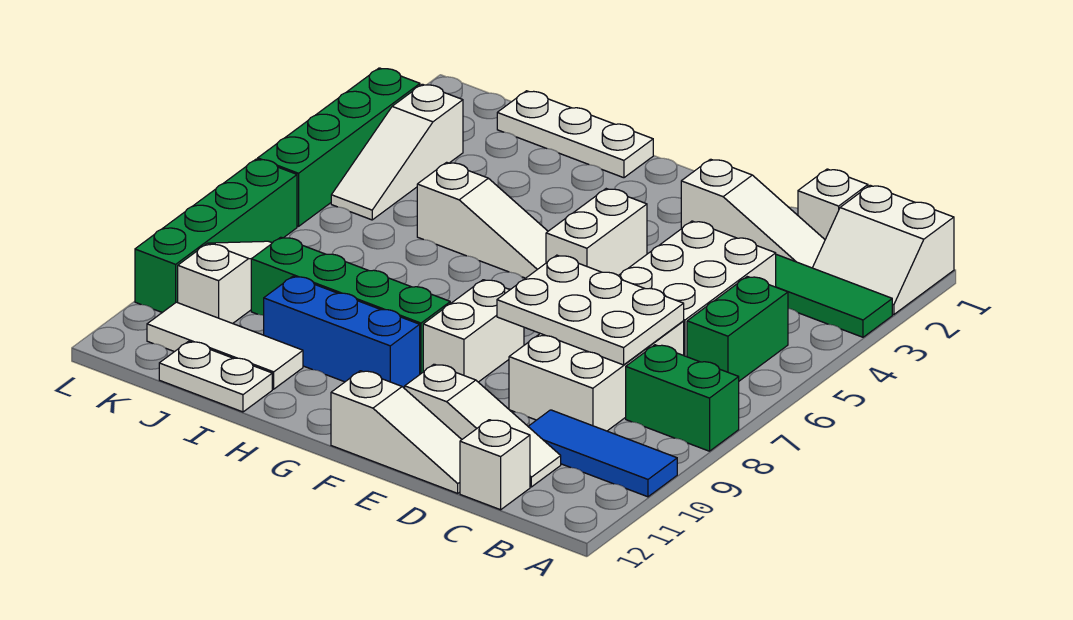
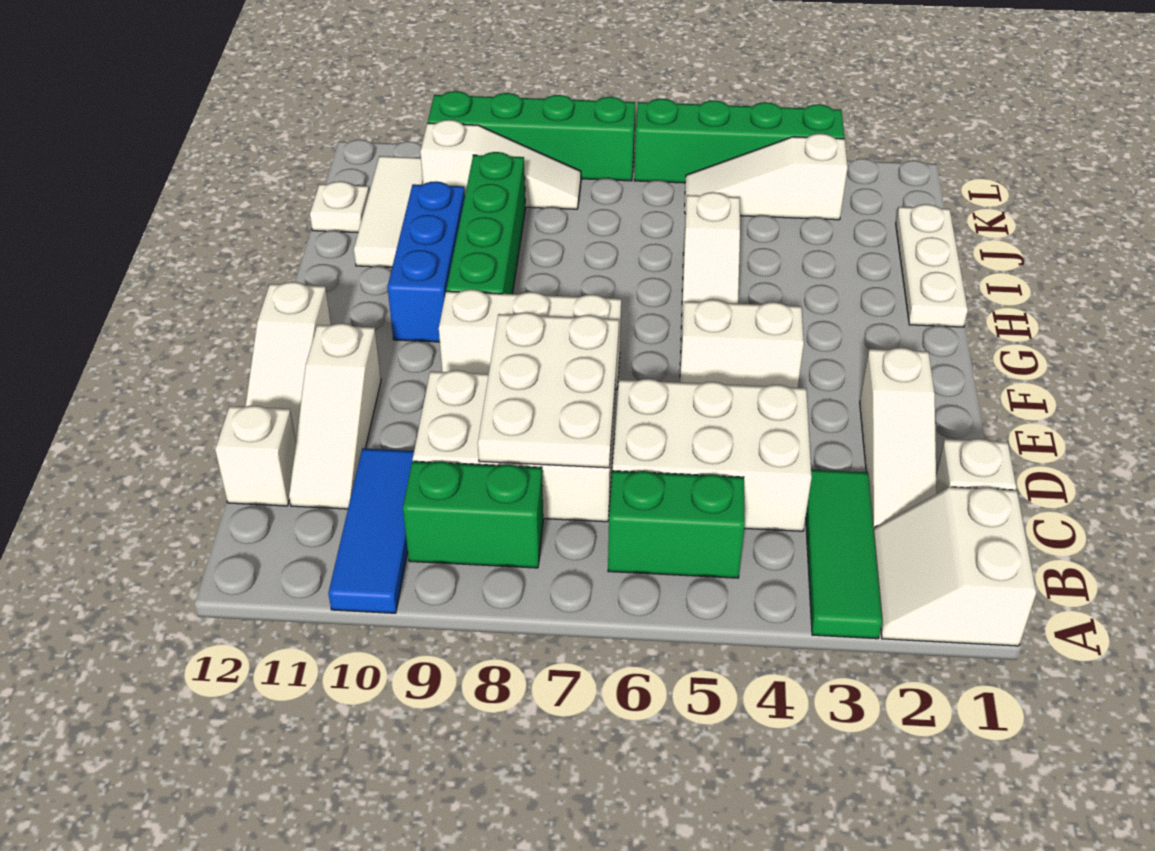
green 1x2 brick [626,345,739,451] -> green 1x2 brick turned to [403,461,543,568]
white 1x2 brick [423,280,524,382] -> white 1x3 brick [439,289,621,389]
white 1x2 plate [159,341,272,412] -> white 1x1 plate [310,181,369,232]

